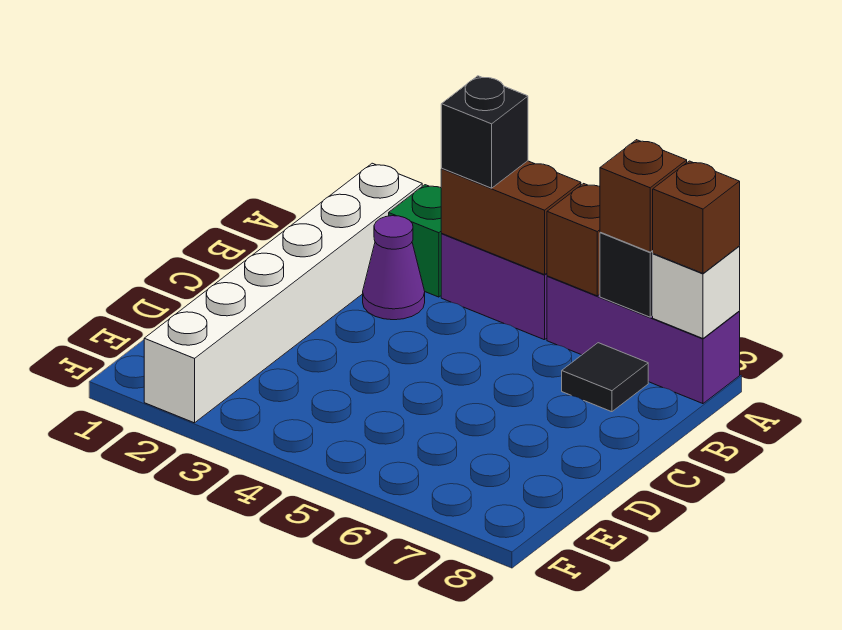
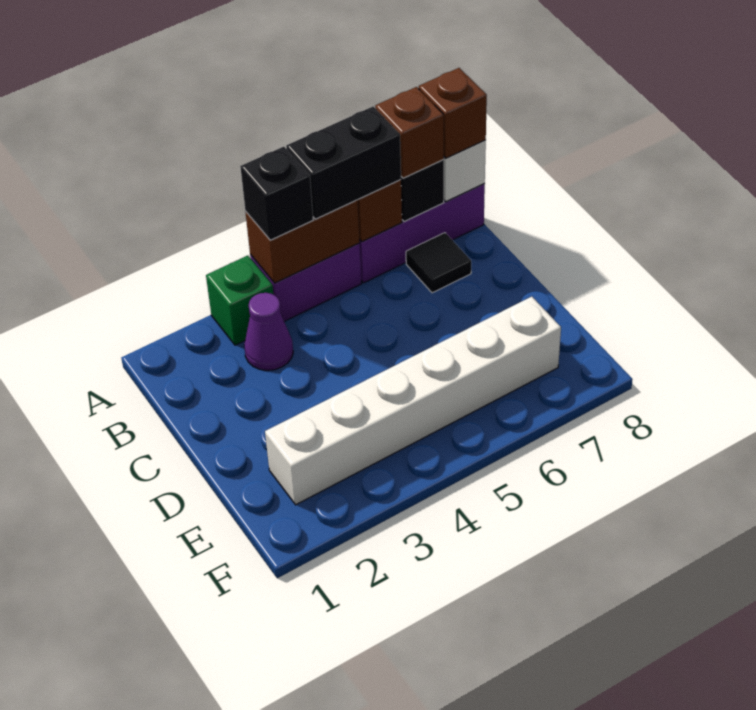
white 1x6 brick [144,163,422,423] -> white 1x6 brick turned to [265,297,561,505]
none -> black 1x2 brick [286,107,401,219]

